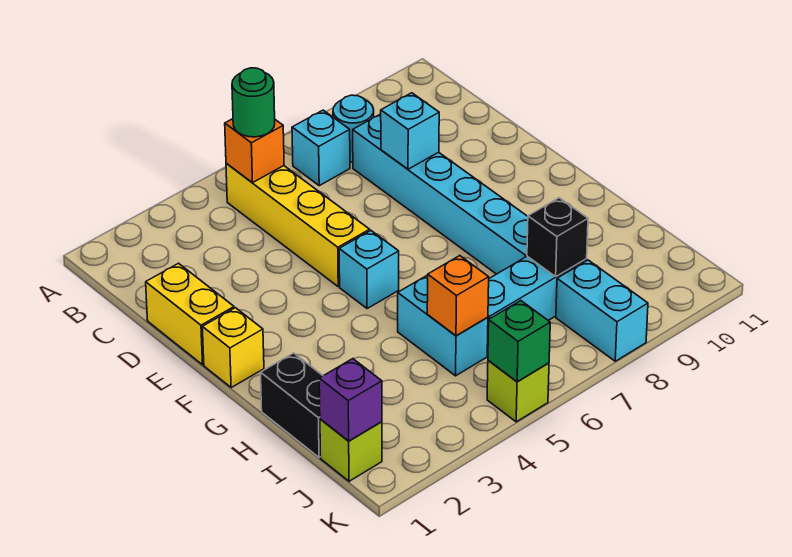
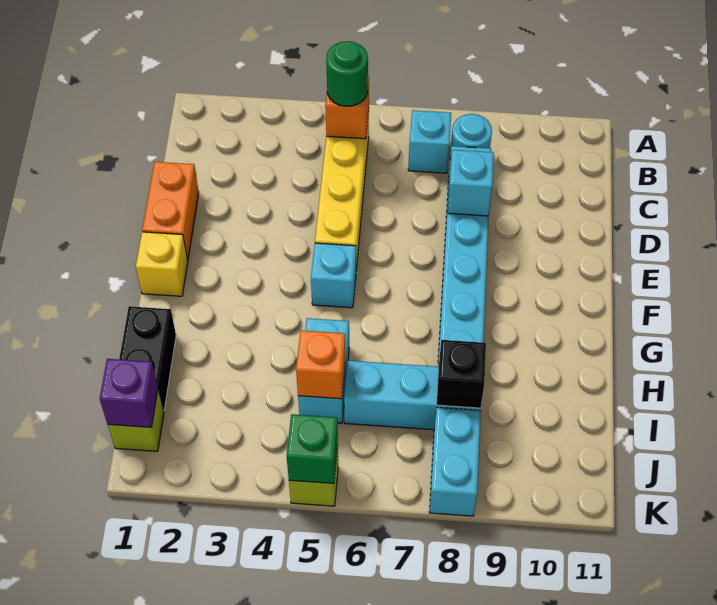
yellow 1x2 brick [146,263,234,365] -> orange 1x2 brick [142,162,199,260]

